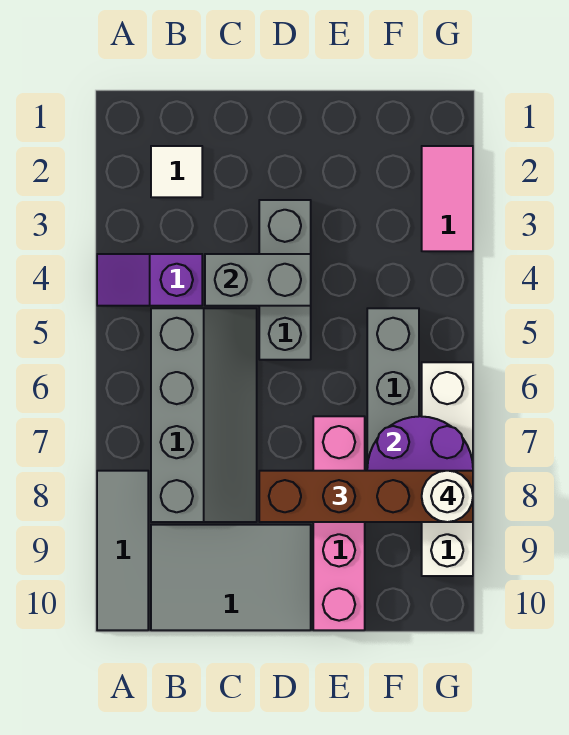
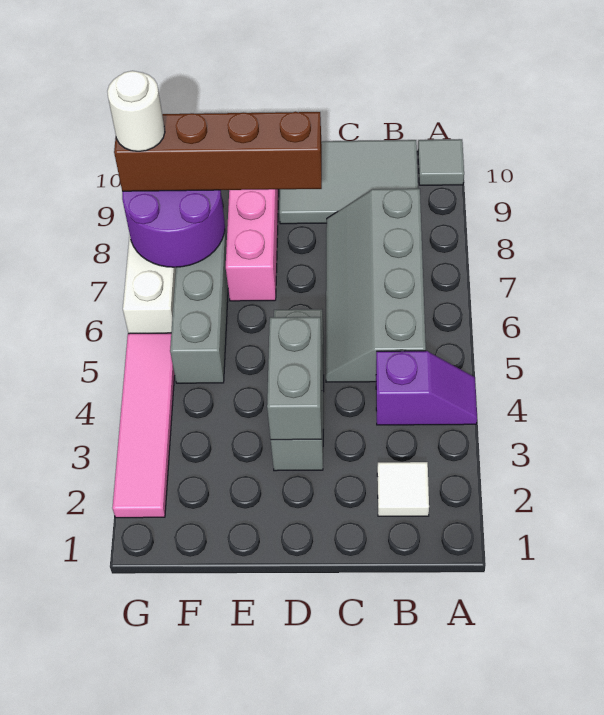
grey 1x3 tile [97,471,148,630] -> grey 1x1 tile [418,139,464,185]
grey 1x2 brick [205,254,311,306] -> grey 1x2 brick turned to [267,317,322,440]
pink 1x2 tile [422,146,473,251] -> pink 1x4 tile [112,333,175,518]

